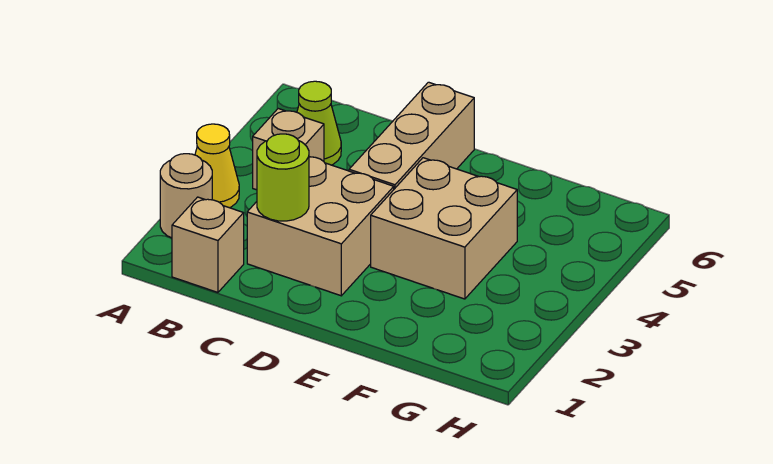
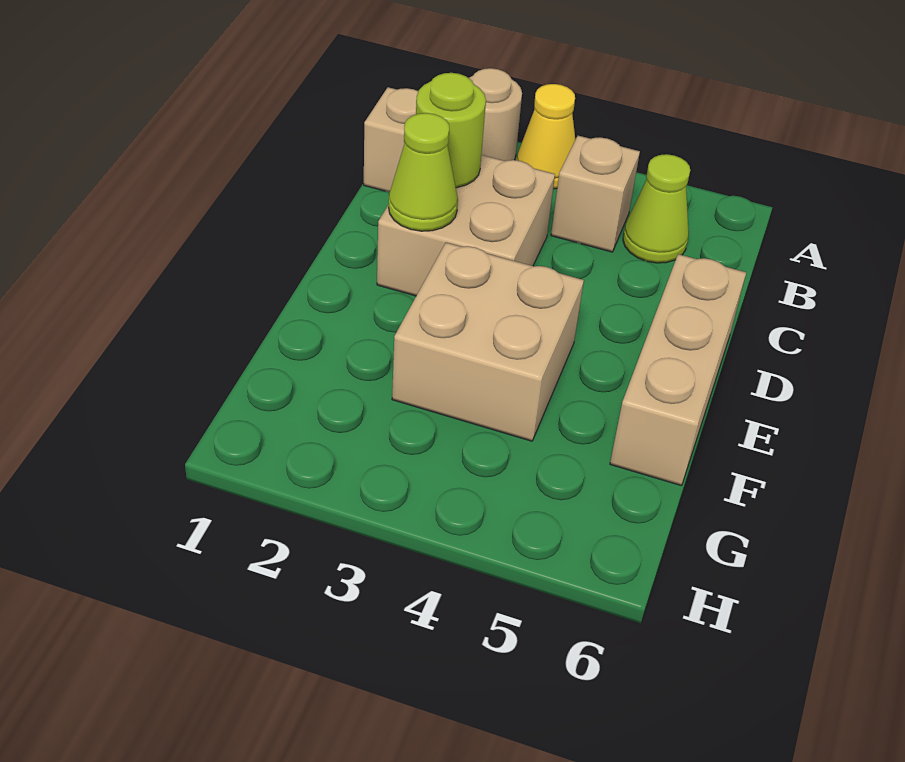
none -> lime 1x1 cone [389,113,458,231]
tan 1x3 brick [349,82,474,189] -> tan 1x3 brick turned to [610,254,746,486]

